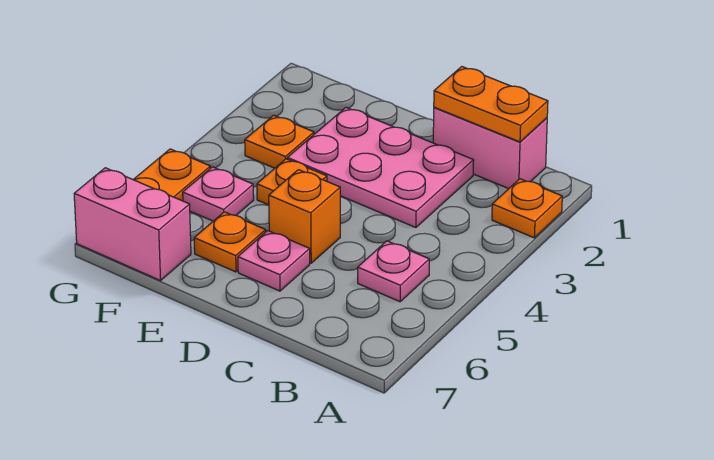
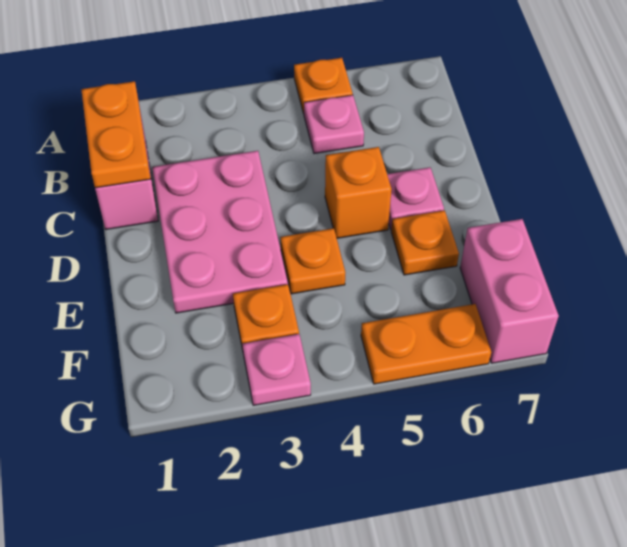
orange 1x1 plate [492,179,562,238] -> orange 1x1 plate moved to [294,58,353,114]
pink 1x1 plate [183,167,254,221] -> pink 1x1 plate moved to [242,334,311,405]

